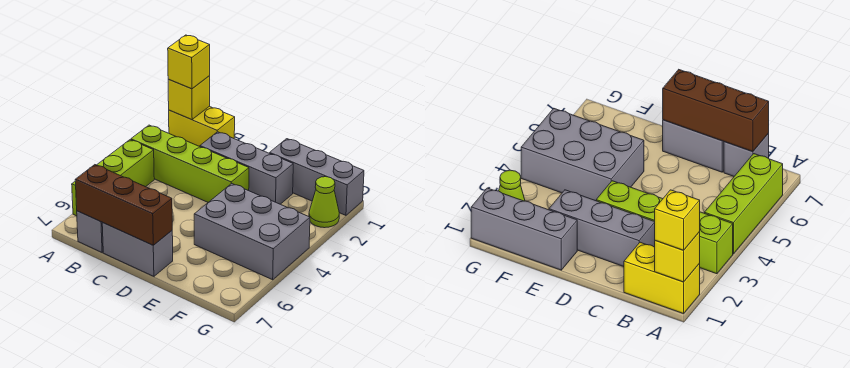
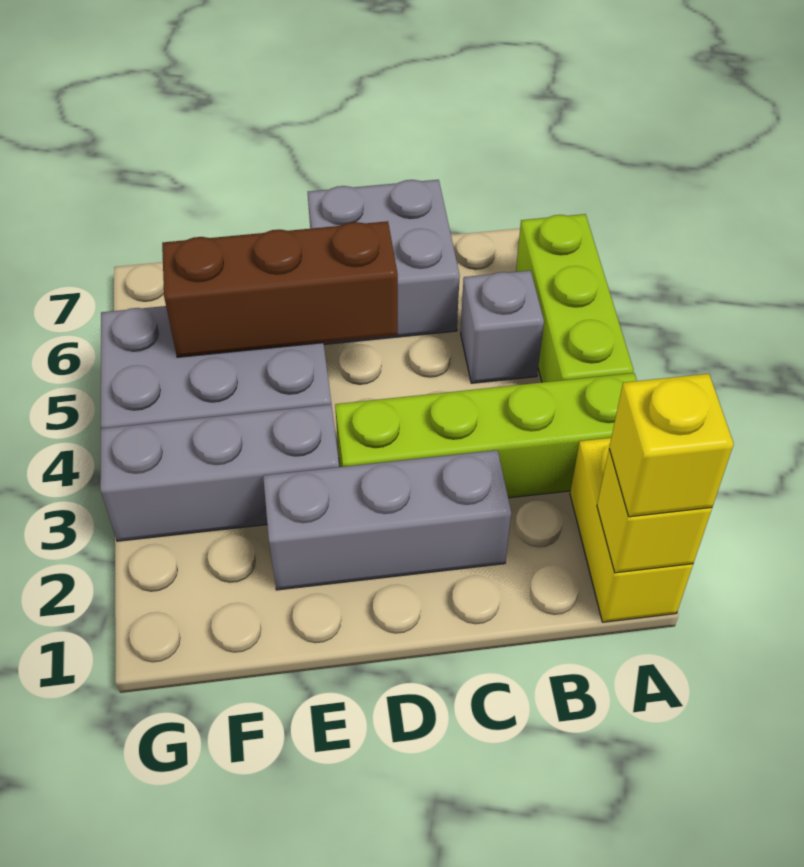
yellow 1x2 brick [169,106,235,147] -> yellow 1x2 brick turned to [570,438,693,622]
grey 1x1 brick [77,211,103,252] -> grey 1x1 brick moved to [461,270,544,383]
brown 1x3 brick [75,165,172,245] -> brown 1x3 brick moved to [162,221,398,357]
grey 1x2 brick [102,223,173,276] -> grey 2x2 brick [308,180,460,344]
grey 1x3 brick [270,139,364,215] -> grey 1x3 brick moved to [100,404,339,541]
lime 1x1 cone [309,177,339,228] -> none

